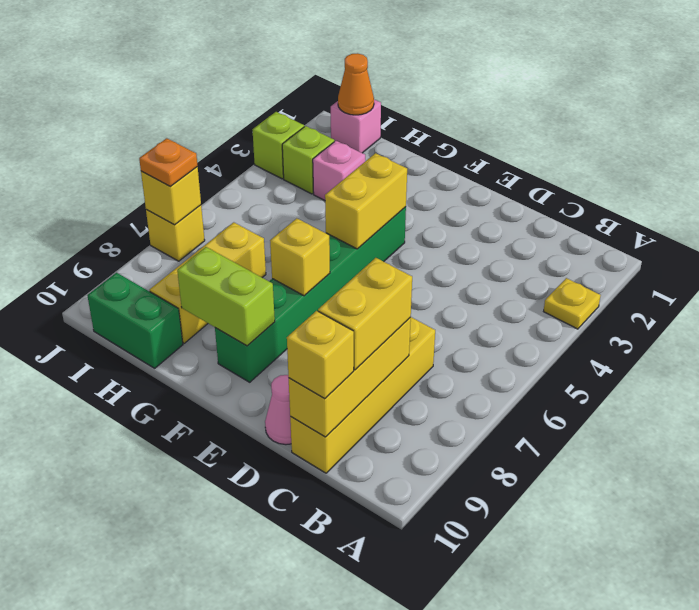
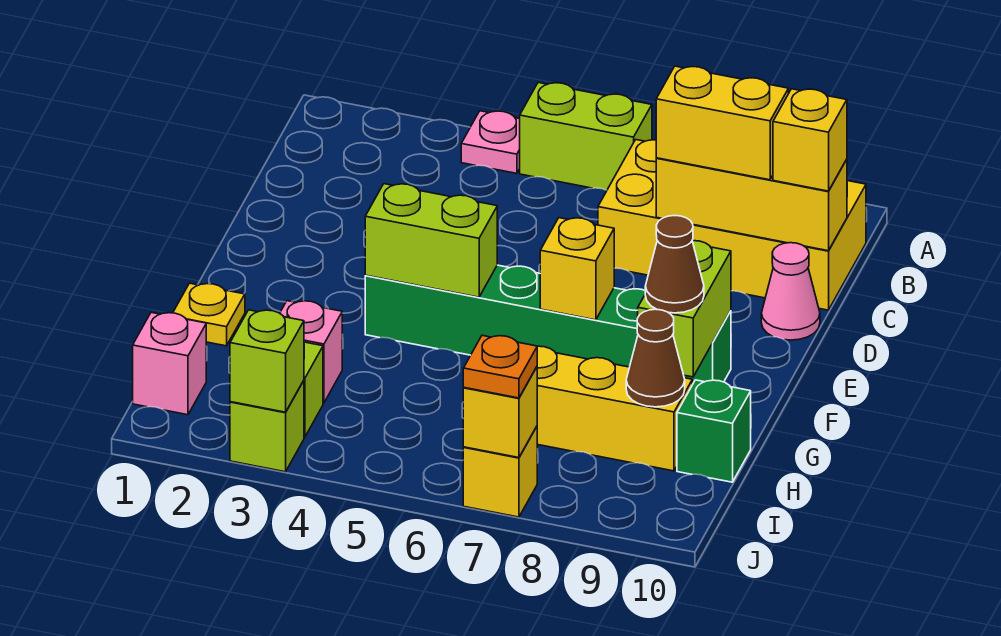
yellow 1x1 plate [544,278,601,329] -> yellow 1x1 plate moved to [173,283,245,346]
none -> pink 1x1 plate [461,111,520,173]
none -> lime 1x2 brick [520,82,652,190]
yellow 1x4 brick [290,317,435,473] -> yellow 2x4 brick [598,140,866,310]
yellow 1x2 brick [325,153,407,249] -> lime 1x2 brick [365,184,497,297]
none -> brown 1x1 cone [645,216,704,313]
none -> brown 1x1 cone [626,309,685,407]
green 1x2 brick [87,273,183,368] -> green 1x1 brick [677,380,751,482]
orange 1x1 cone [338,53,374,115] -> none
none -> lime 1x1 brick [230,310,304,412]

